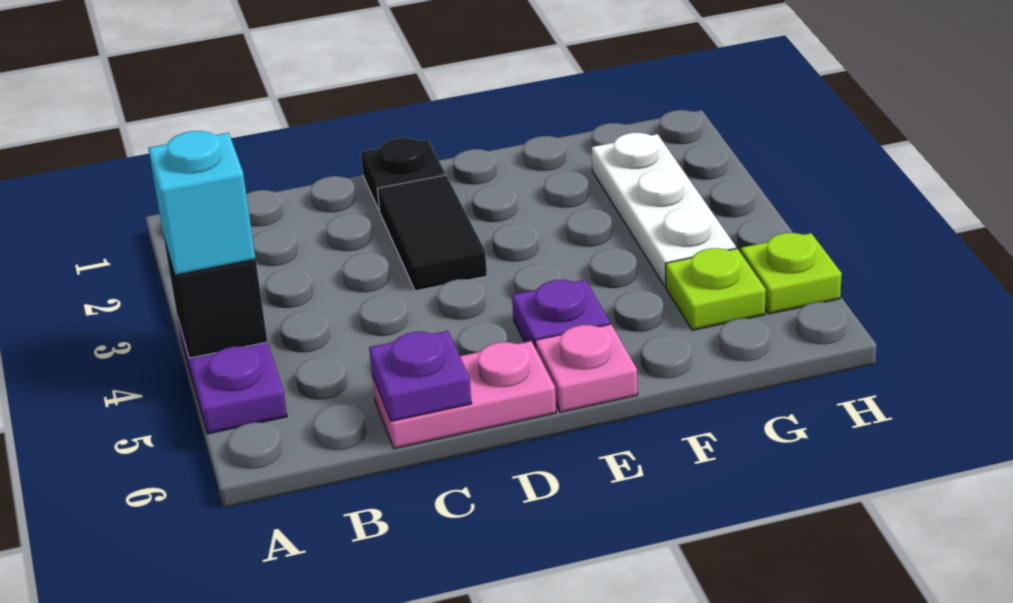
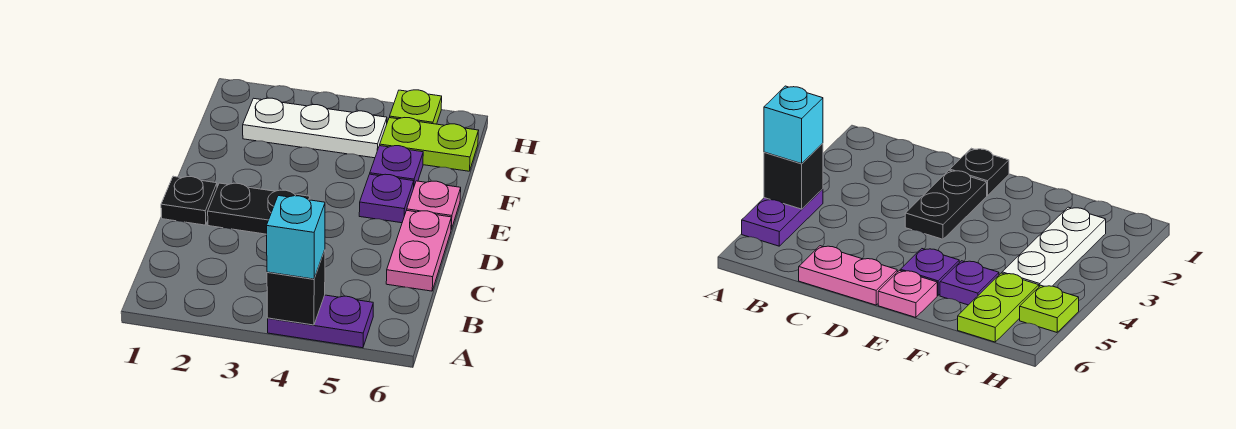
purple 1x1 plate [369,331,472,421] -> purple 1x1 plate moved to [370,146,423,186]
black 1x2 tile [377,175,487,291] -> black 1x2 plate [208,183,310,234]
lime 1x1 plate [666,248,766,330] -> lime 1x2 plate [380,118,479,171]

